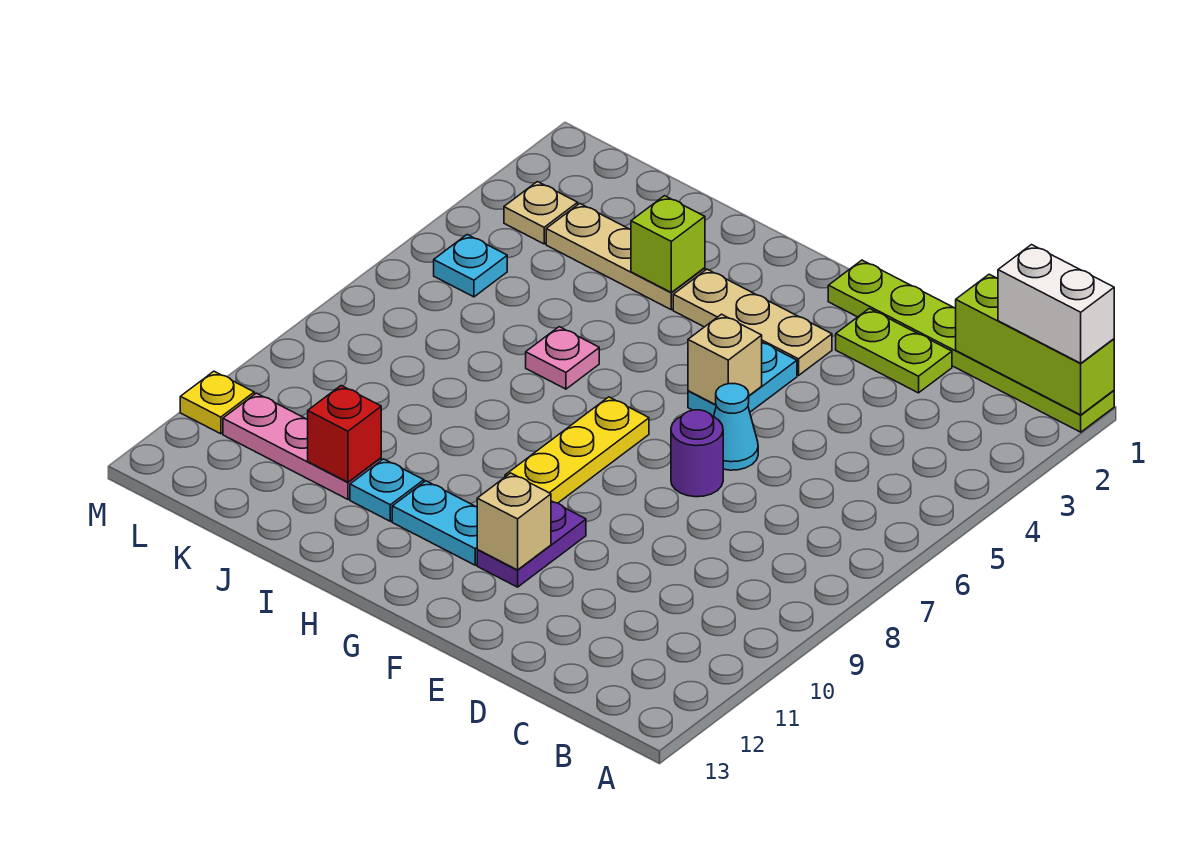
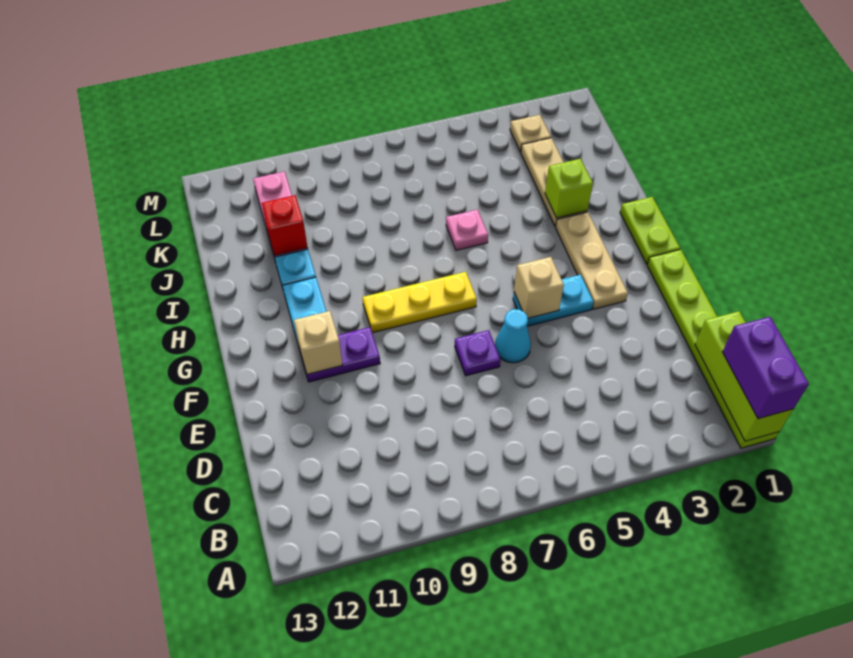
white 1x2 brick [998,245,1114,363] -> purple 1x2 brick [723,317,809,419]
lime 1x2 plate [836,309,952,393] -> lime 1x2 plate moved to [620,197,680,264]
purple 1x1 round brick [671,410,723,497] -> purple 1x1 plate [455,330,501,376]
cyan 1x1 plate [434,235,507,297] -> none
yellow 1x1 plate [180,371,254,434] -> none

